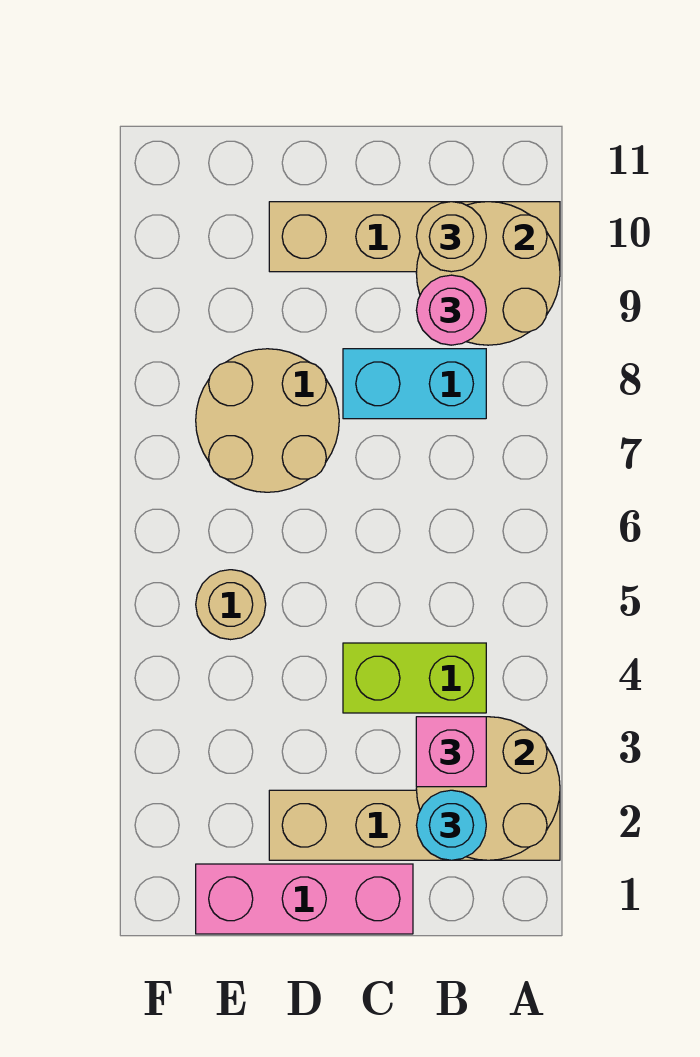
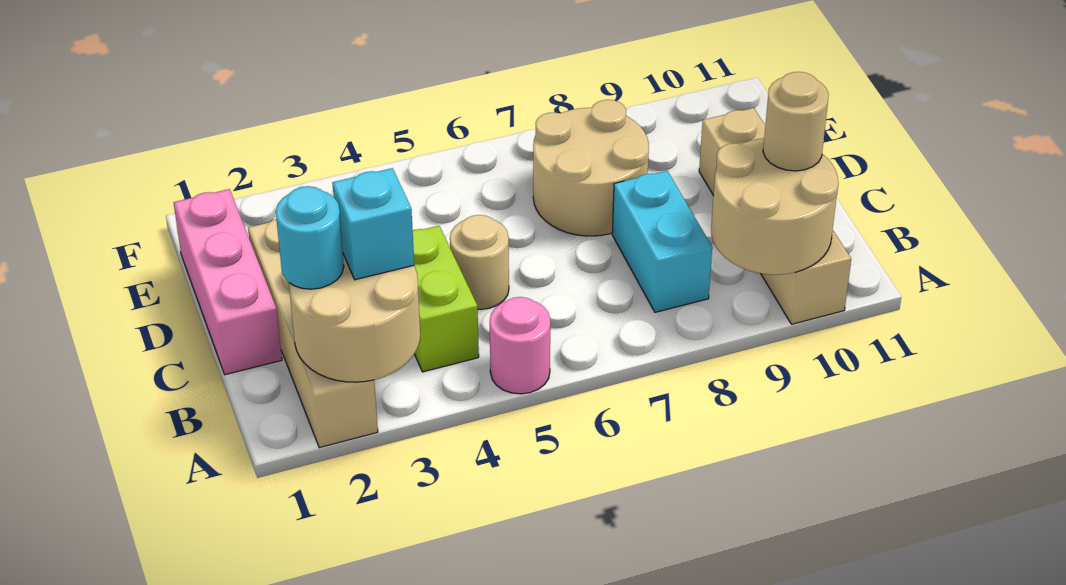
pink 1x1 brick [416,717,486,787] -> cyan 1x1 brick [333,168,414,280]
pink 1x1 round brick [416,275,486,345] -> pink 1x1 round brick moved to [490,297,550,394]
tan 1x1 round brick [196,570,266,640] -> tan 1x1 round brick moved to [450,215,509,309]

